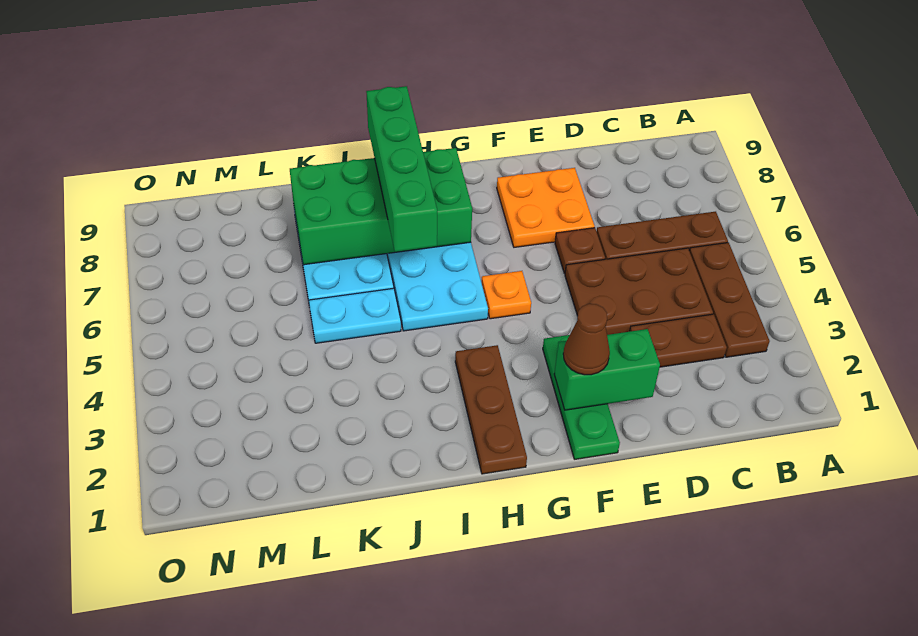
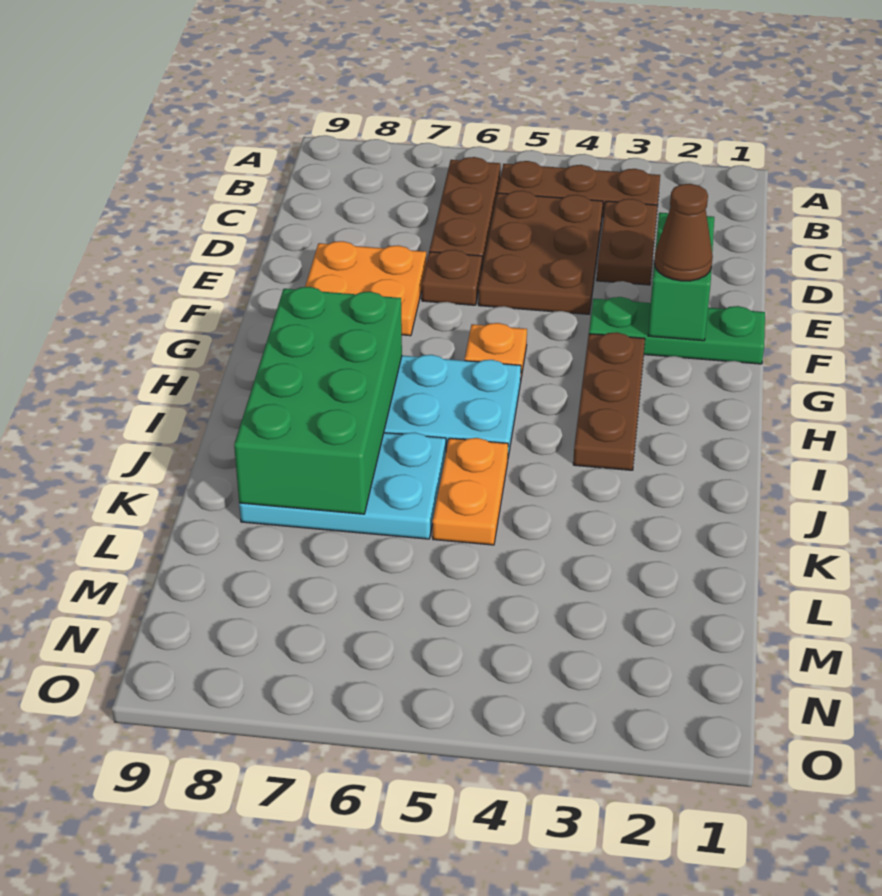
brown 1x3 plate [455,345,527,474] -> brown 1x3 plate turned to [573,332,645,470]
green 1x4 brick [366,86,437,252] -> none
cyan 1x2 plate [309,288,401,343] -> orange 1x2 plate [432,438,508,545]

